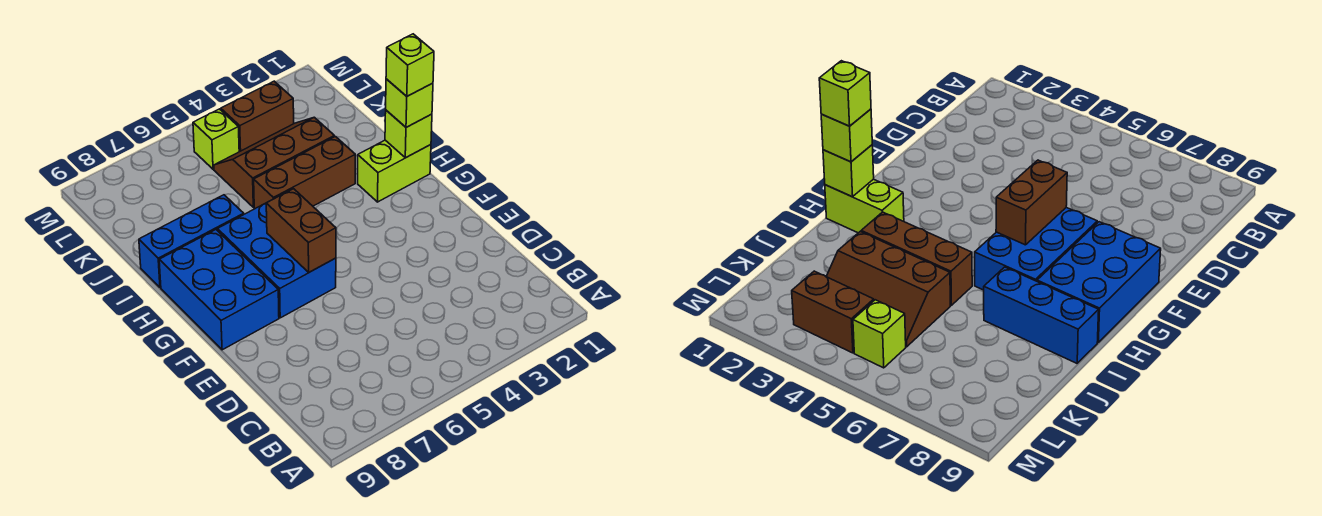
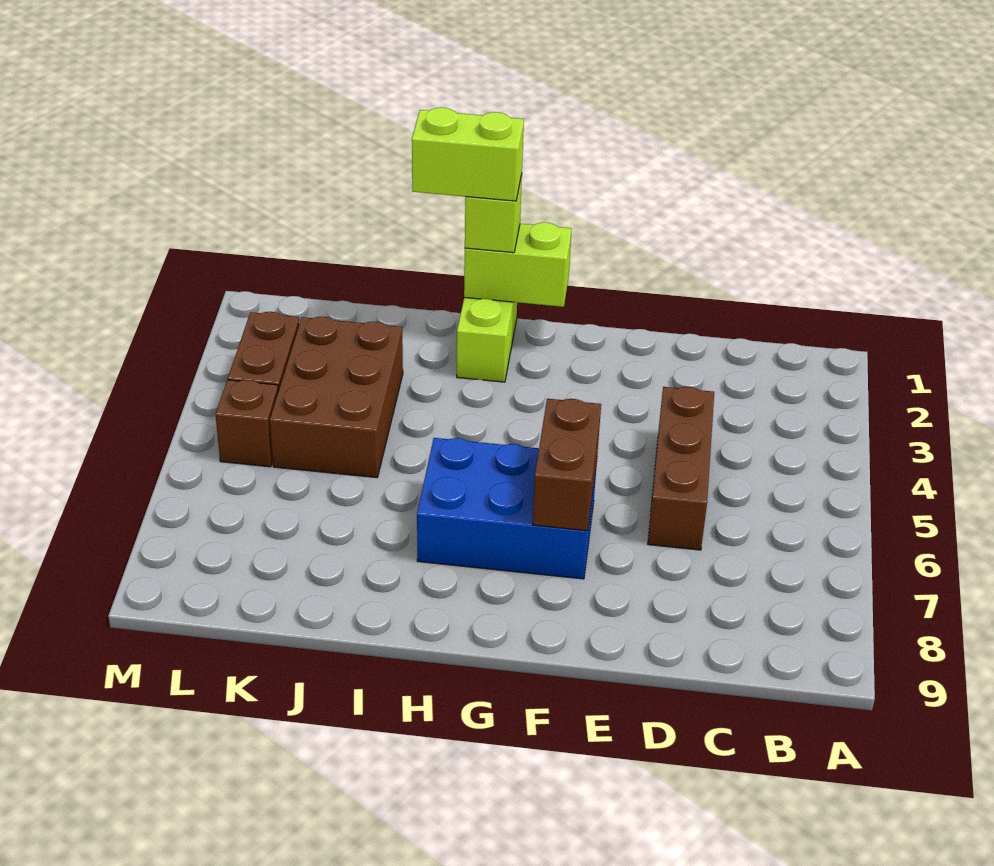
brown 1x2 brick [266,189,336,272] -> brown 1x2 brick turned to [532,399,601,531]
blue 2x3 brick [159,230,279,350] -> none
lime 1x1 brick [385,110,432,158] -> lime 1x2 brick [464,222,571,307]
lime 1x1 brick [386,34,434,96] -> lime 1x2 brick [412,107,524,201]
brown 1x3 brick [254,137,355,209] -> brown 1x3 brick moved to [648,387,714,550]
blue 1x3 brick [139,195,244,287] -> none
brown 2x3 slope [214,117,334,207] -> brown 2x3 brick [270,317,403,478]
lime 1x1 brick [193,109,239,169] -> brown 1x1 brick [216,380,278,467]

